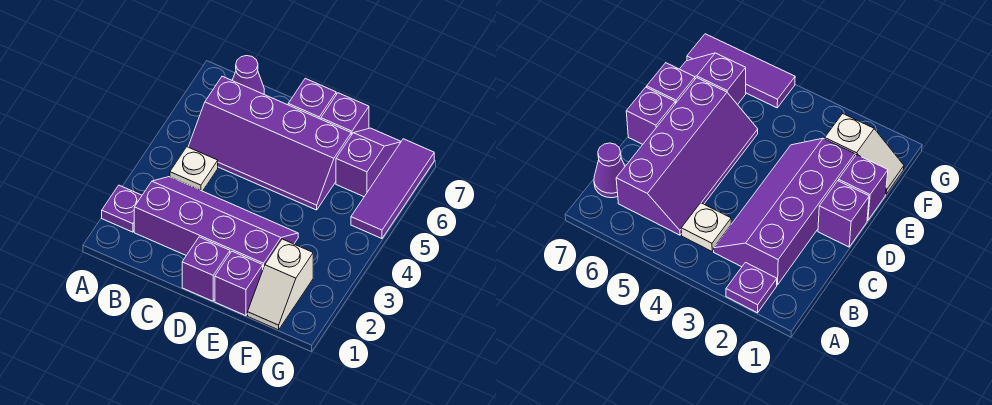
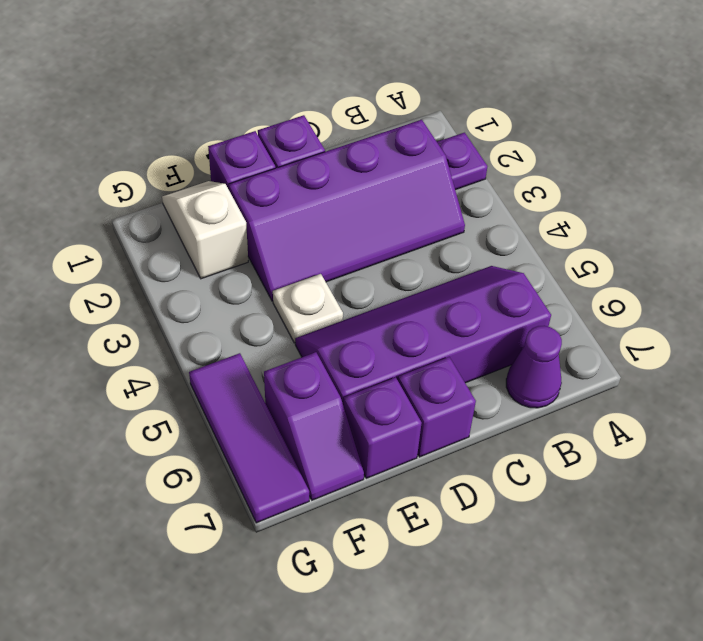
white 1x1 plate [170,147,218,191] -> white 1x1 plate moved to [273,274,343,343]

